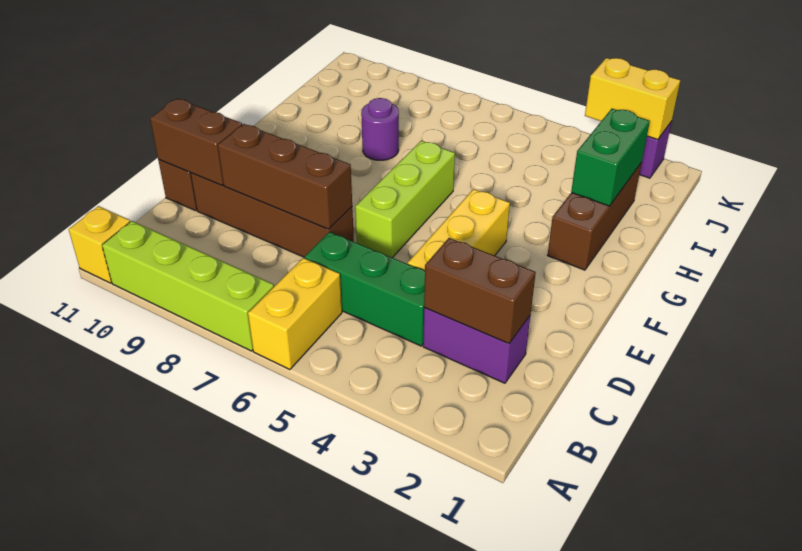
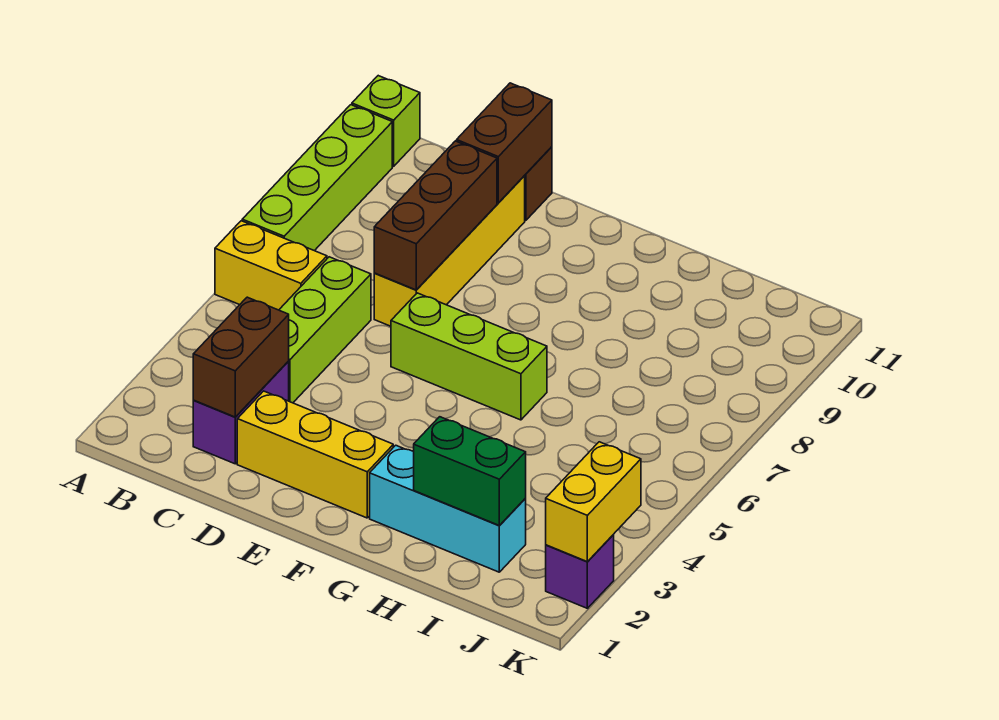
yellow 1x1 brick [69,206,130,283] -> lime 1x1 brick [352,76,420,166]
green 1x3 brick [305,232,425,346] -> lime 1x3 brick [279,257,371,403]
yellow 1x3 brick [408,189,510,271] -> yellow 1x3 brick moved to [237,391,393,518]
brown 1x4 brick [191,173,354,258] -> yellow 1x4 brick [374,176,525,326]
brown 1x3 brick [548,164,641,270] -> cyan 1x3 brick [370,445,526,572]
purple 1x1 round brick [361,98,399,160] -> none

